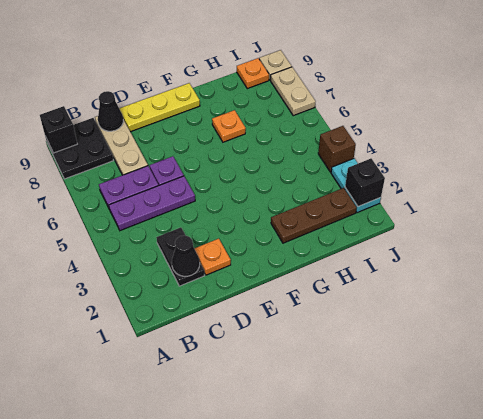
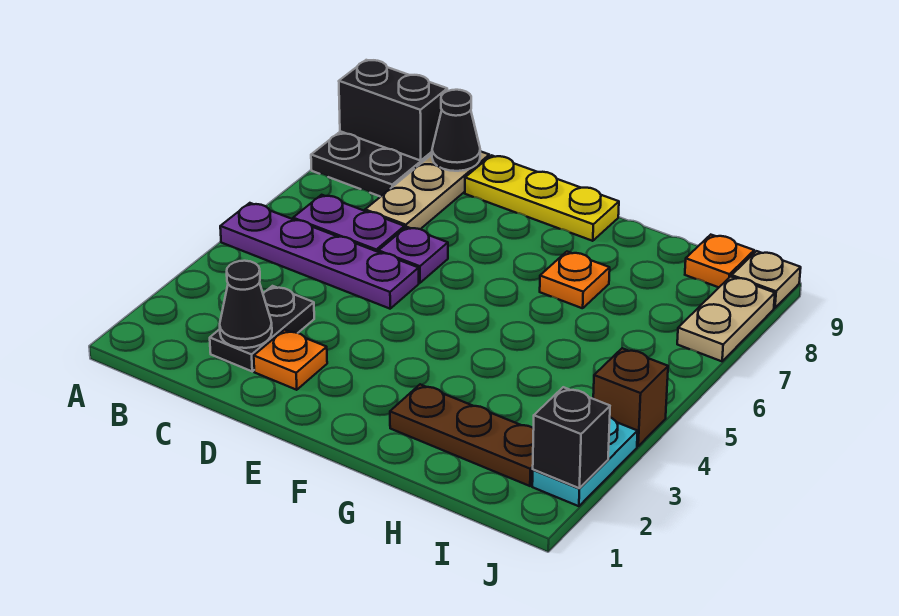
black 1x1 brick [40,106,77,153] -> black 1x2 brick [339,60,447,161]
purple 1x3 plate [109,176,195,231] -> purple 1x4 plate [220,203,419,309]

